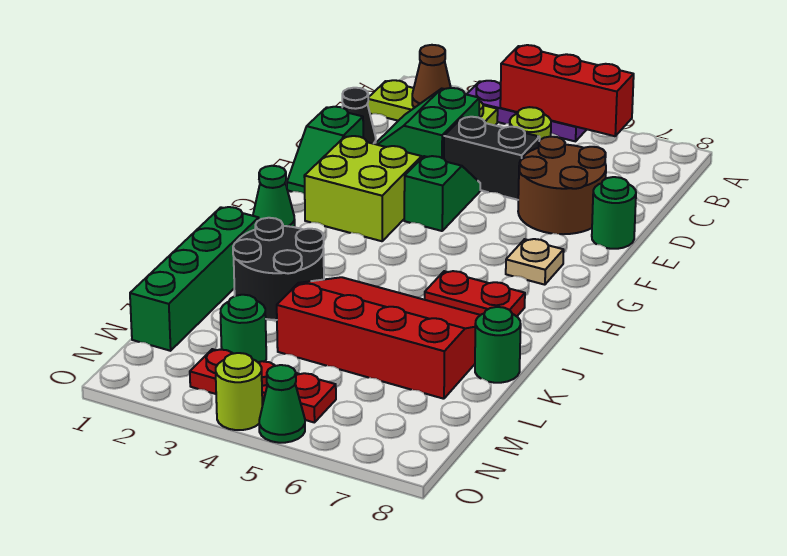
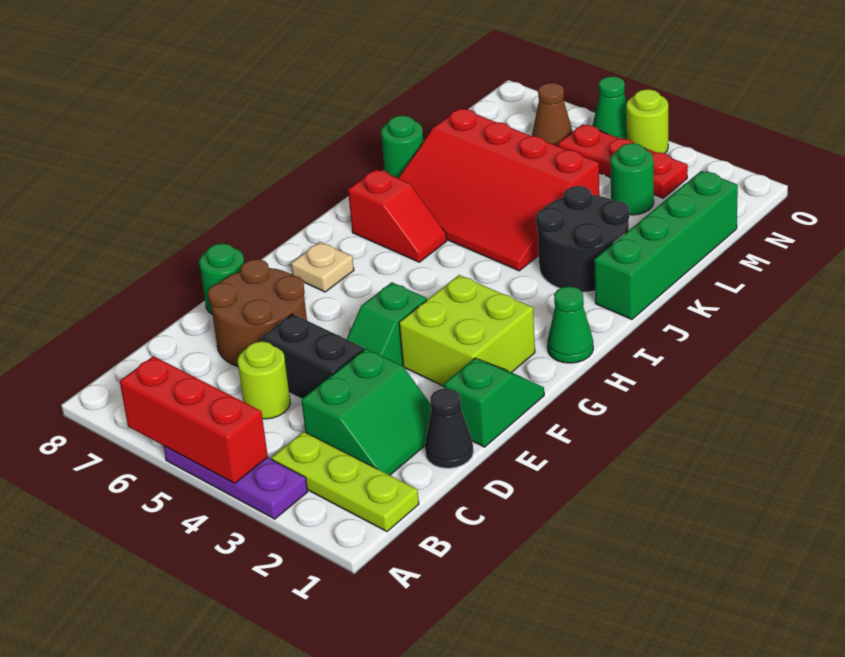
brown 1x1 cone [412,45,451,108] -> brown 1x1 cone moved to [532,83,573,146]
red 1x2 plate [425,271,525,316] -> red 1x2 slope [348,169,447,262]

